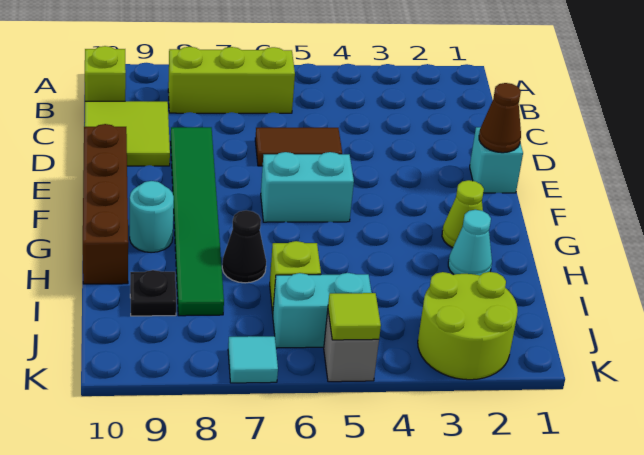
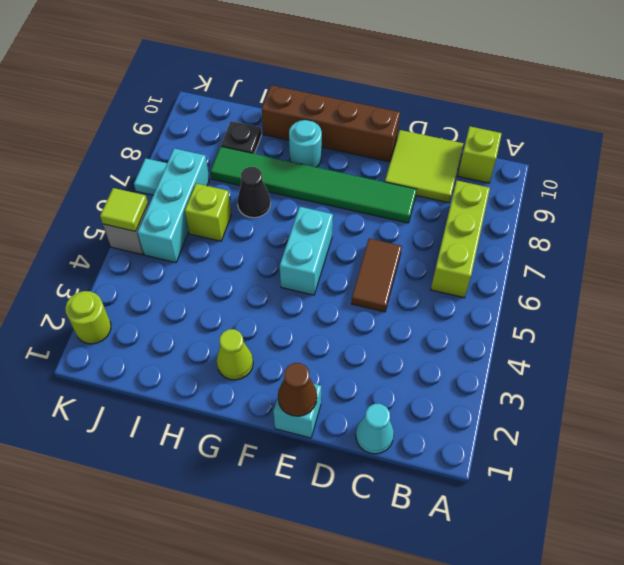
cyan 1x1 cone [448,210,492,275] -> cyan 1x1 cone moved to [356,404,394,454]
lime 2x2 round brick [418,272,518,380] -> lime 1x1 round brick [65,291,111,344]
cyan 1x2 brick [273,273,372,348] -> cyan 1x3 brick [138,149,209,263]

